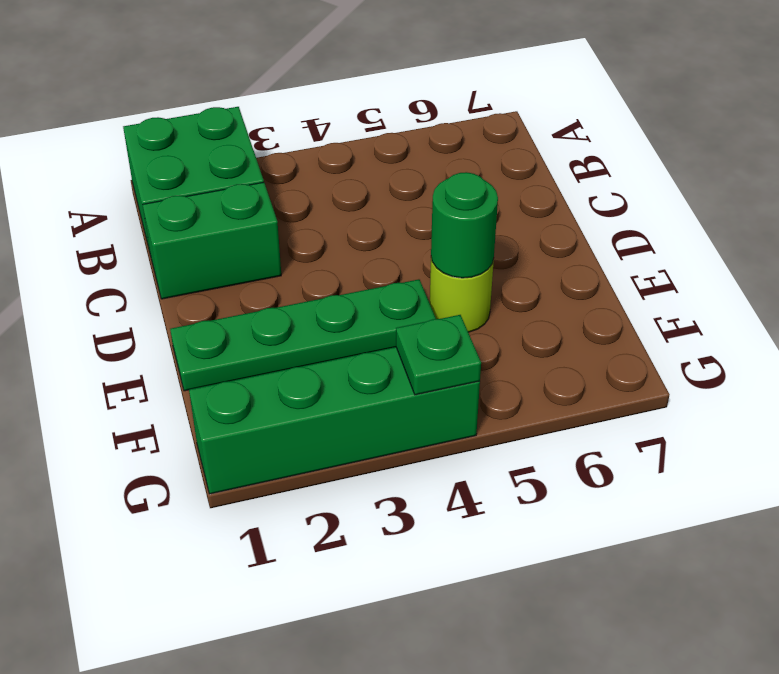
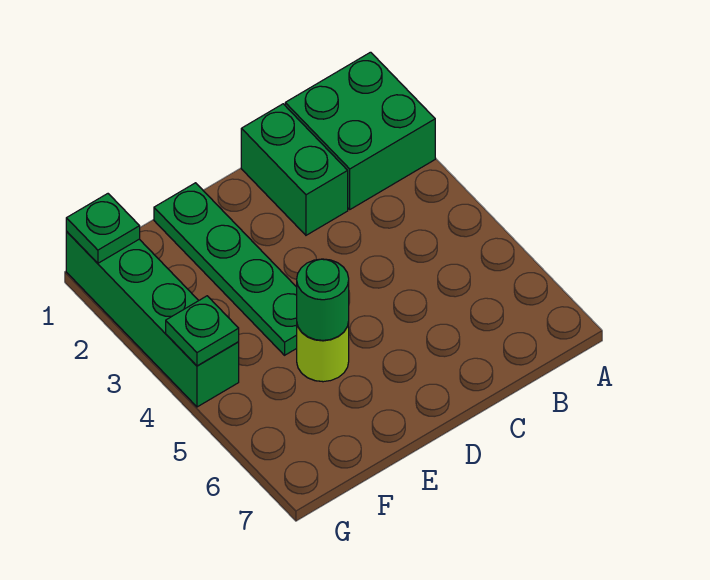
none -> green 1x1 plate [66,194,140,263]

